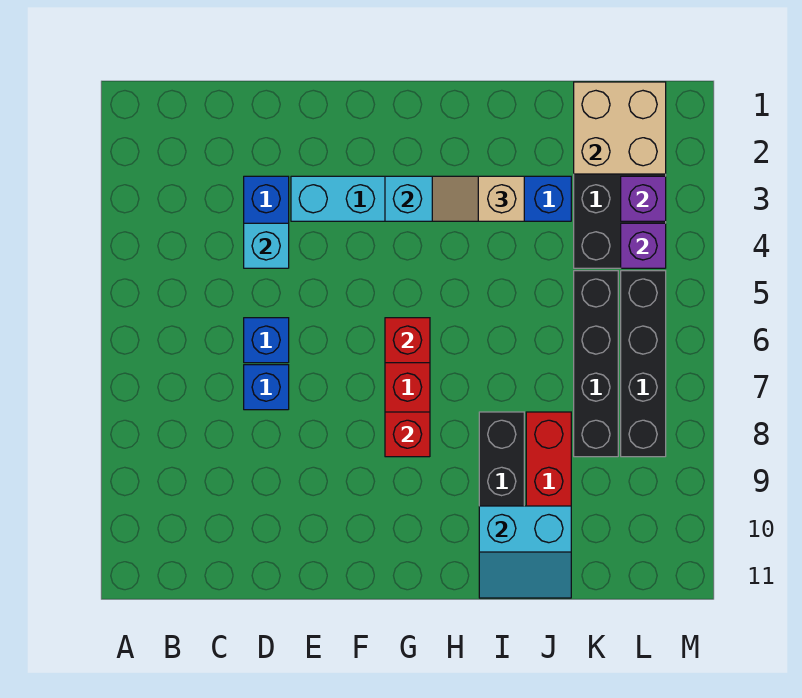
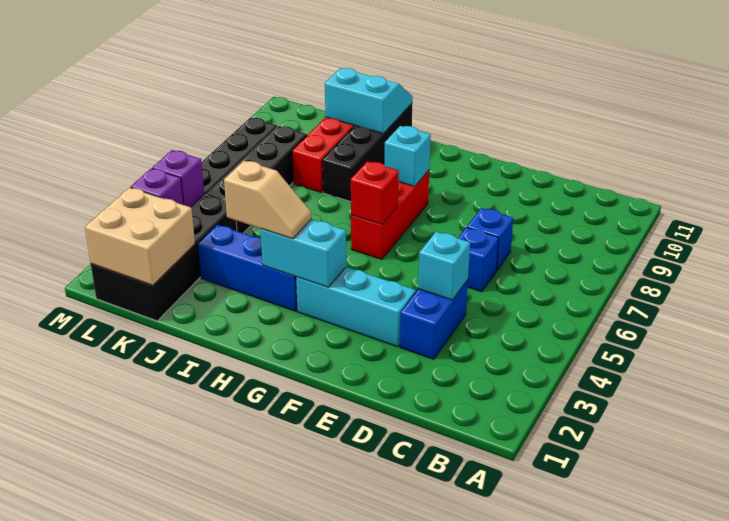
red 1x1 brick [385,412,430,457] -> cyan 1x1 brick [384,126,431,186]

